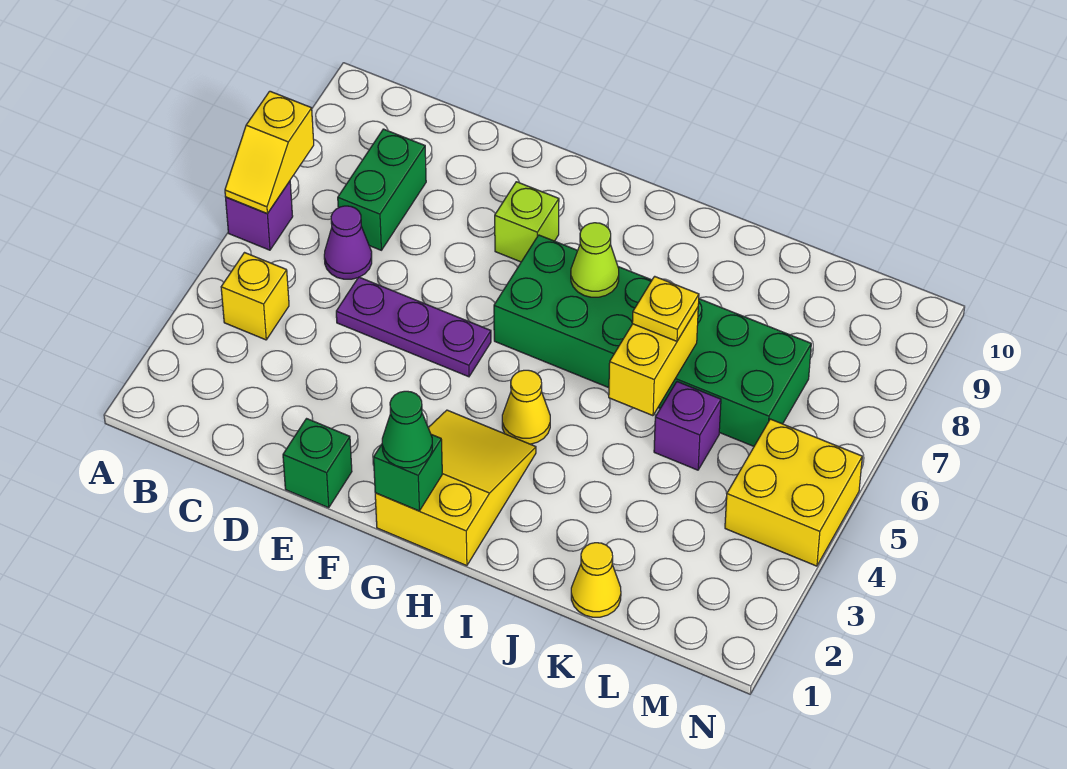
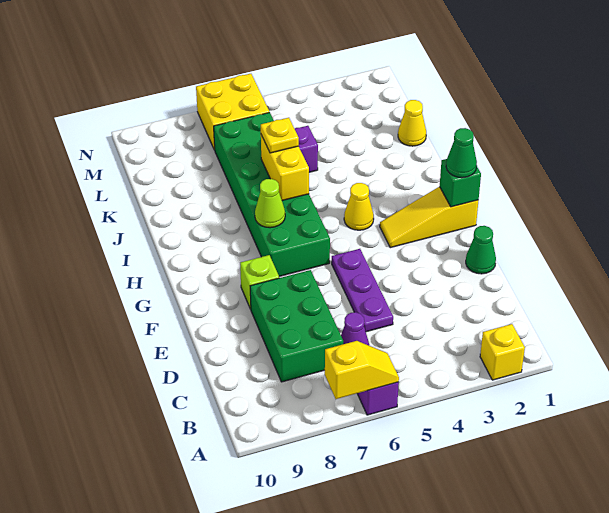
yellow 1x1 brick [221,253,289,340] -> yellow 1x1 brick moved to [480,324,525,380]
green 1x2 brick [338,129,426,250] -> green 2x3 brick [250,270,343,382]
green 1x1 brick [283,419,352,508] -> green 1x1 cone [466,226,496,274]
yellow 2x3 slope [375,410,536,566] -> yellow 1x3 slope [380,187,479,248]
yellow 1x2 brick [609,308,698,416] -> yellow 1x2 brick turned to [261,135,309,201]
yellow 2x2 brick [725,419,862,566] -> yellow 2x2 brick moved to [196,74,269,150]

